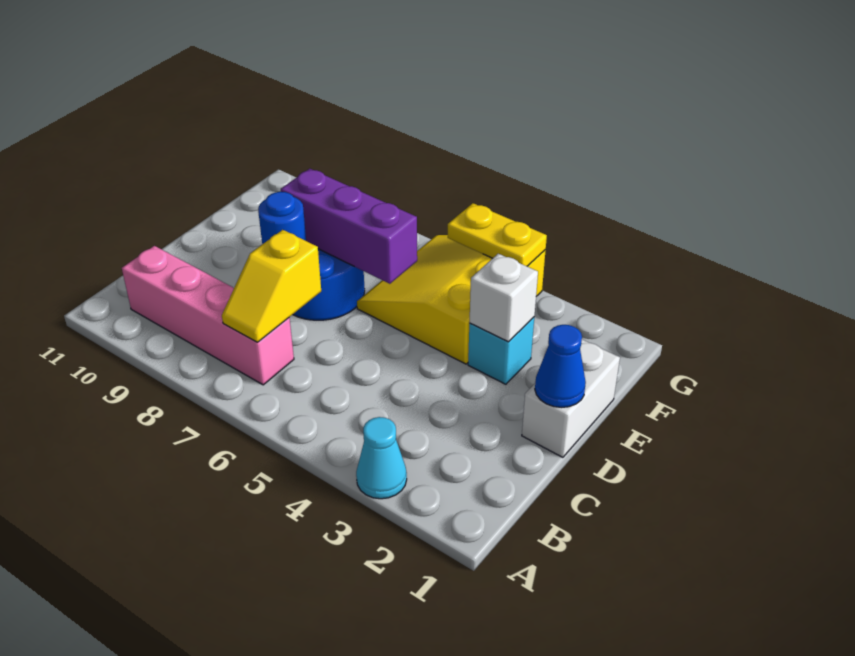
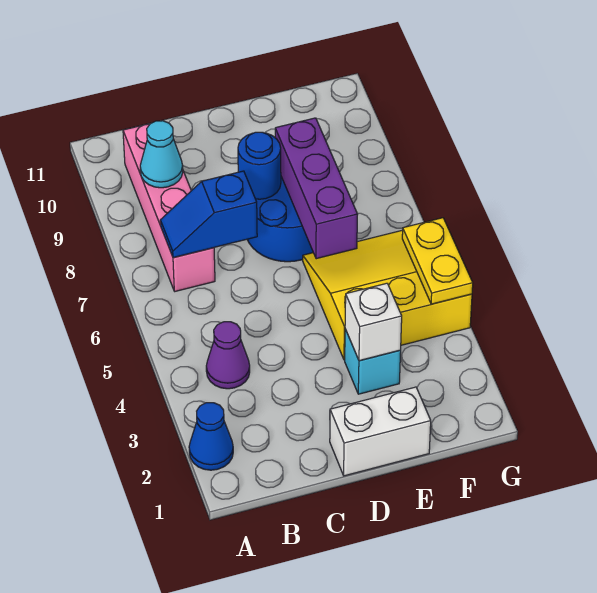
cyan 1x1 cone [356,417,407,499] -> cyan 1x1 cone moved to [140,121,183,188]
none -> purple 1x1 cone [206,322,250,389]
yellow 1x2 slope [222,230,321,342] -> blue 1x2 slope [160,171,257,258]
blue 1x1 cone [535,325,586,407] -> blue 1x1 cone moved to [189,403,233,470]

